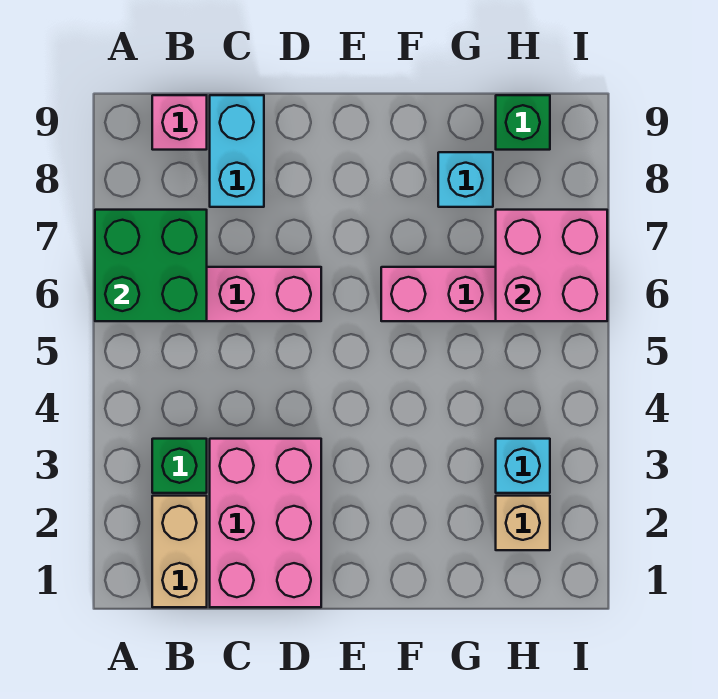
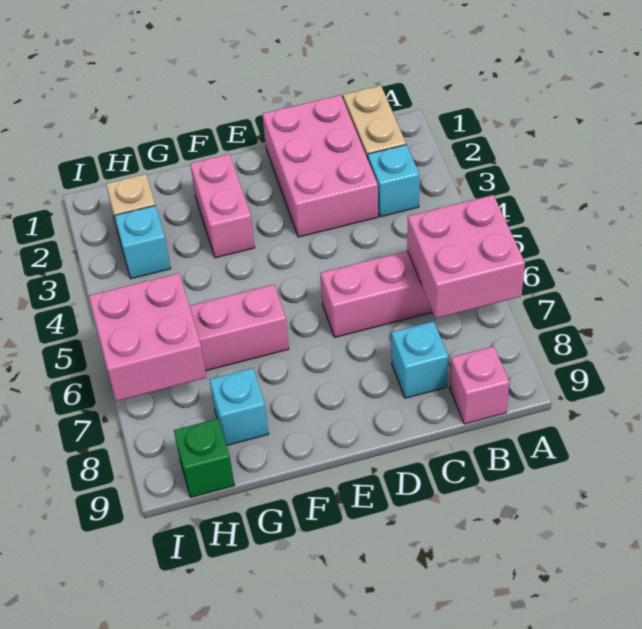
green 2x2 brick [95,210,207,321] -> pink 2x2 brick [407,195,525,318]
green 1x1 brick [152,439,207,493] -> cyan 1x1 brick [368,145,419,217]
cyan 1x2 brick [210,95,264,207] -> cyan 1x1 brick [391,321,448,398]
none -> pink 1x2 brick [190,154,255,258]

